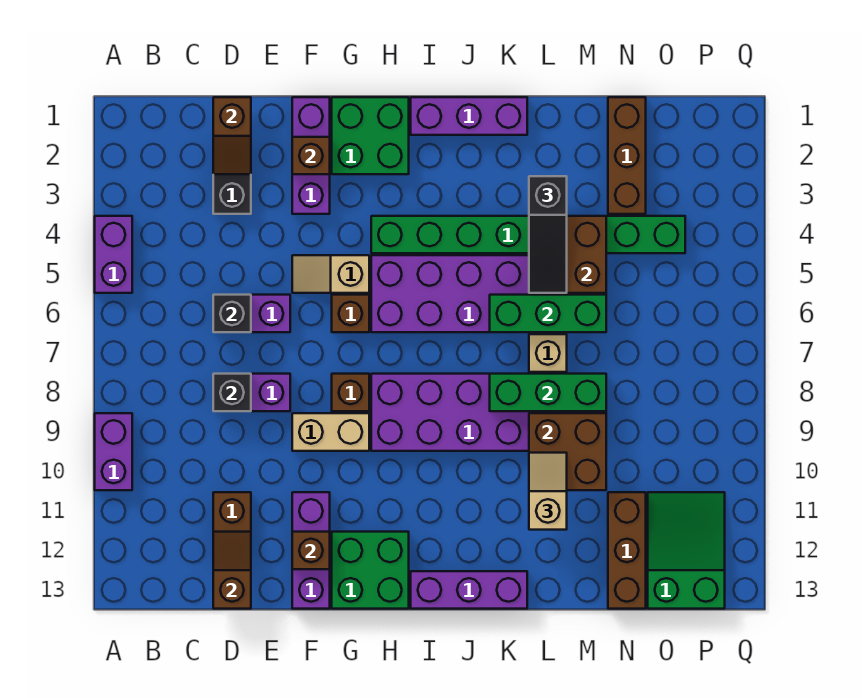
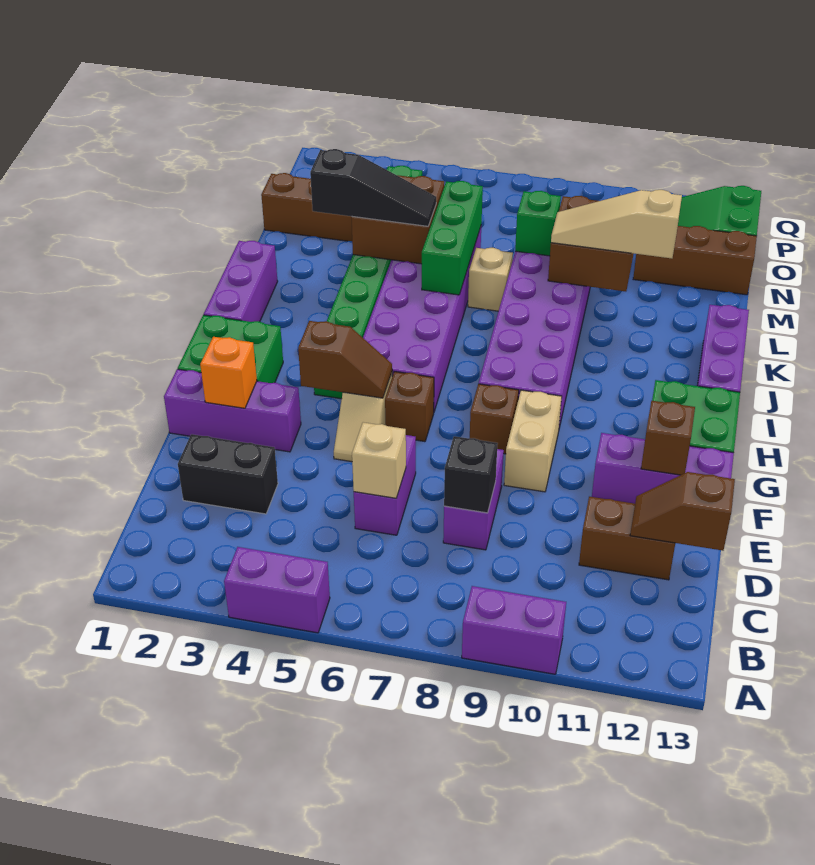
brown 1x2 slope [213,97,251,174] -> brown 1x2 slope moved to [298,321,392,398]
black 1x1 brick [213,295,251,332] -> tan 1x1 brick [352,422,406,498]
brown 1x1 brick [292,137,330,174] -> orange 1x1 brick [200,337,257,408]
green 1x3 brick [490,374,606,411] -> green 1x1 brick [515,191,561,256]
tan 1x2 slope [529,453,567,530] -> tan 1x3 slope [551,190,682,258]

